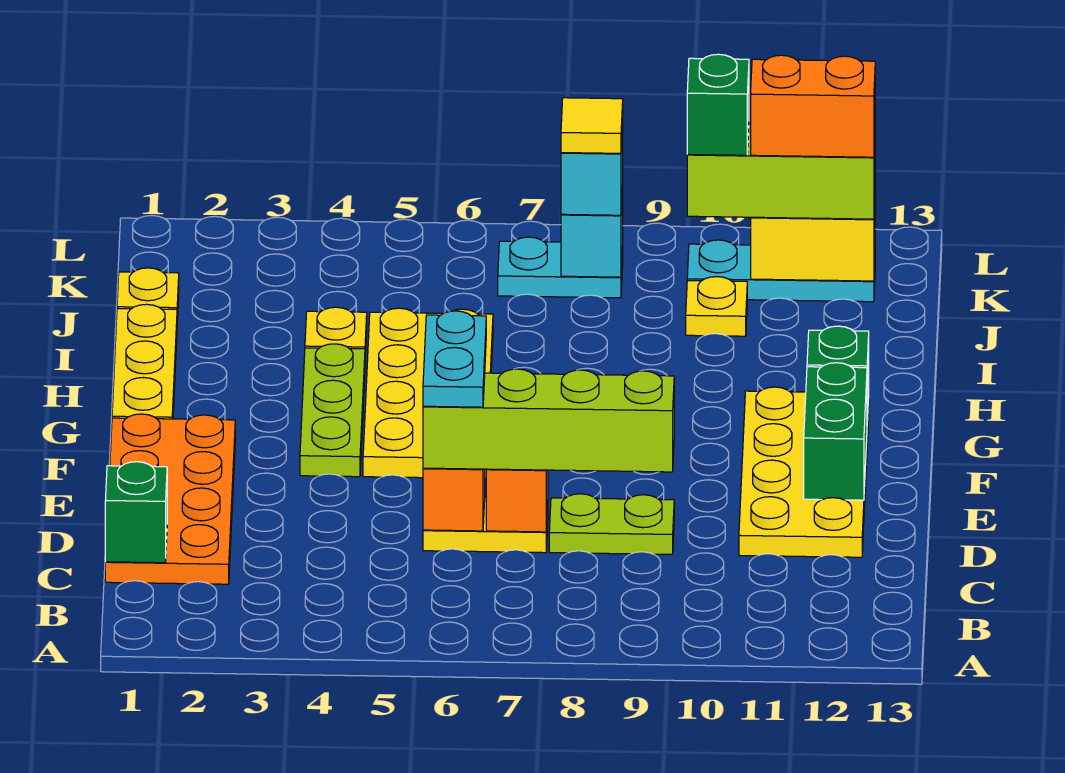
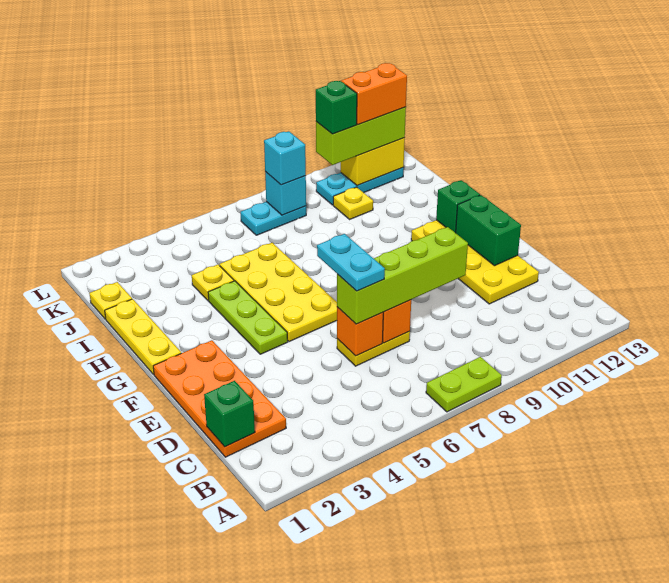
lime 1x2 plate [549,494,674,554] -> lime 1x2 plate moved to [426,357,502,412]
yellow 1x1 tile [561,98,623,153] -> none

